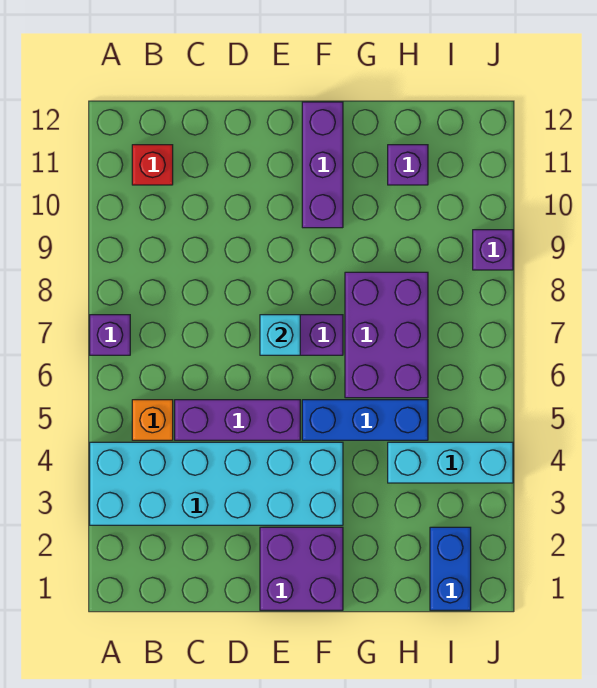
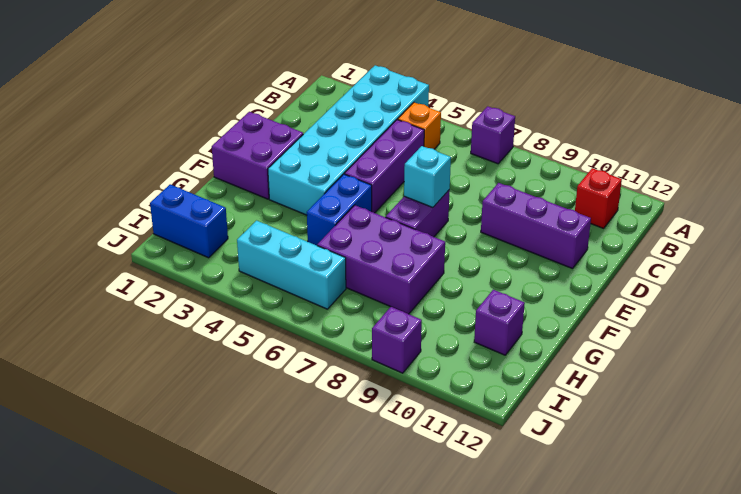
blue 1x3 brick [302,400,428,440] -> blue 1x2 brick [307,174,372,245]
purple 1x3 brick [302,102,343,228] -> purple 1x3 brick moved to [481,183,591,269]
cyan 1x3 brick [388,442,513,483] -> cyan 1x3 brick turned to [237,221,346,309]

